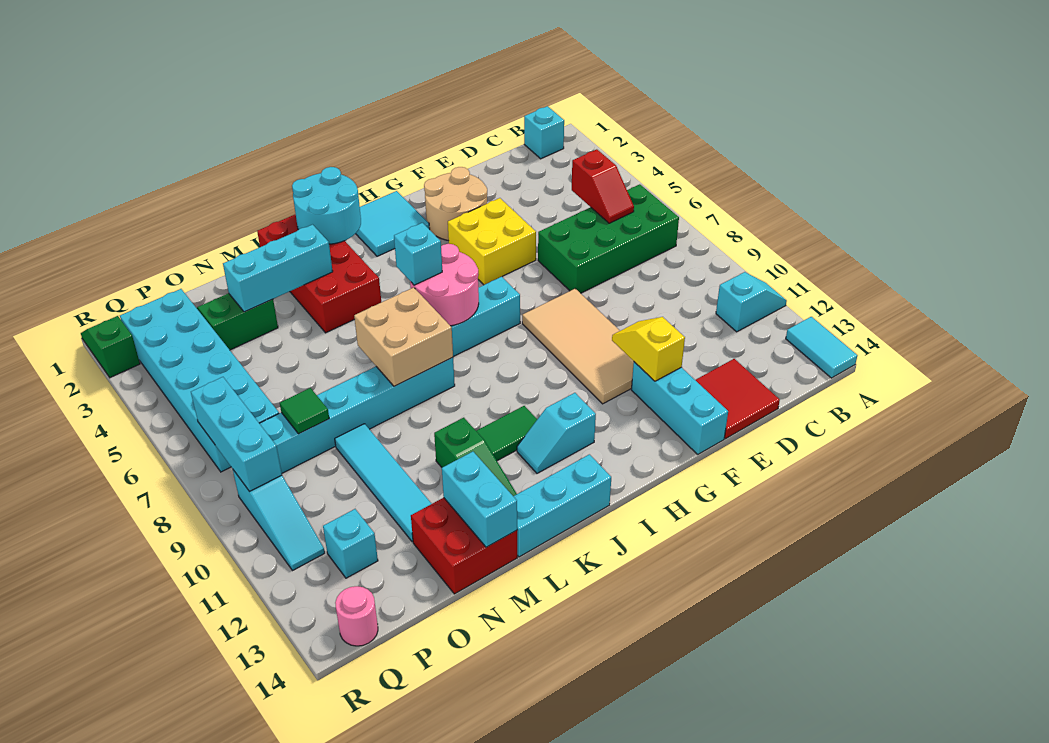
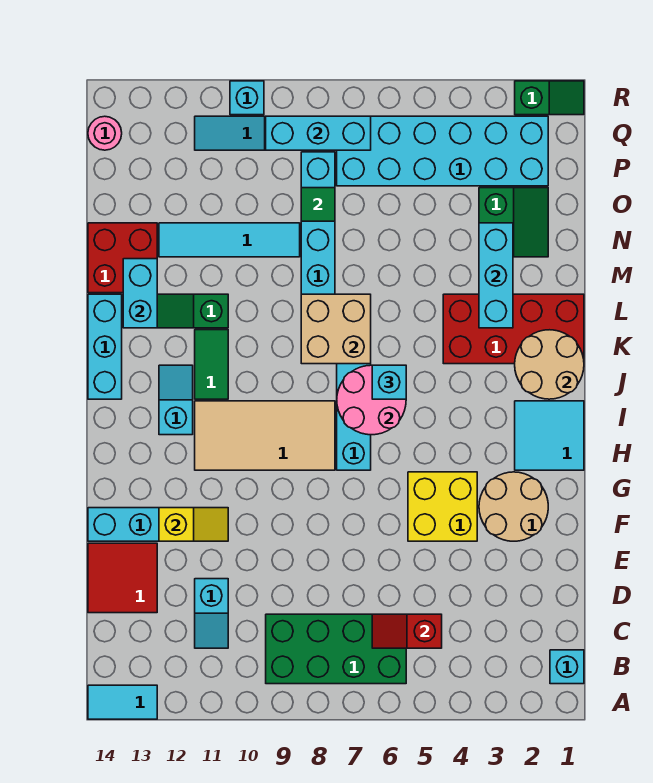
cyan 1x2 slope [716,272,787,332] -> cyan 1x2 slope moved to [195,579,228,648]
green 2x4 brick [538,184,679,293] -> green 2x4 brick turned to [266,614,406,684]
tan 2x4 tile [522,289,634,404] -> tan 2x4 tile moved to [195,401,335,470]
cyan 2x2 round brick [292,167,361,244] -> tan 2x2 round brick [515,330,584,399]
cyan 1x2 brick [442,452,517,547] -> cyan 1x2 brick turned to [123,259,157,328]
cyan 1x1 brick [323,509,378,578] -> cyan 1x1 brick moved to [230,81,264,115]

